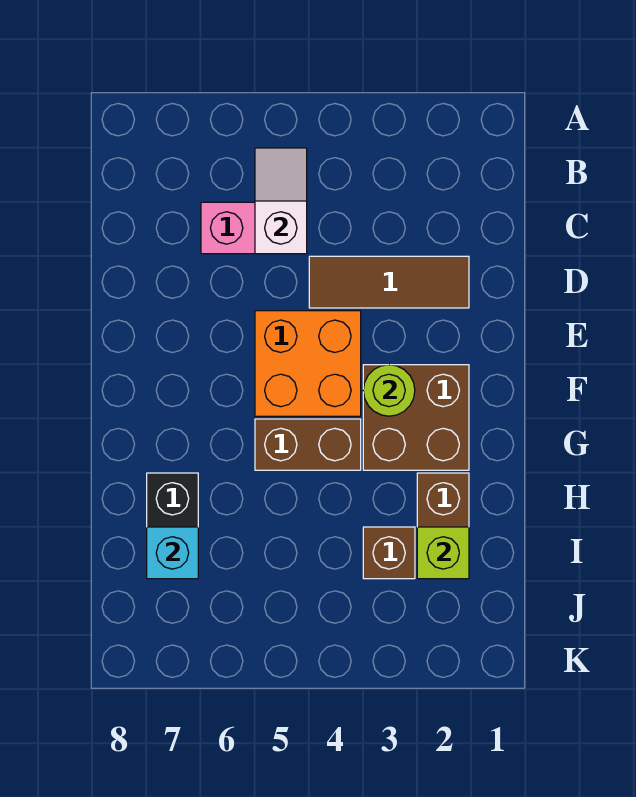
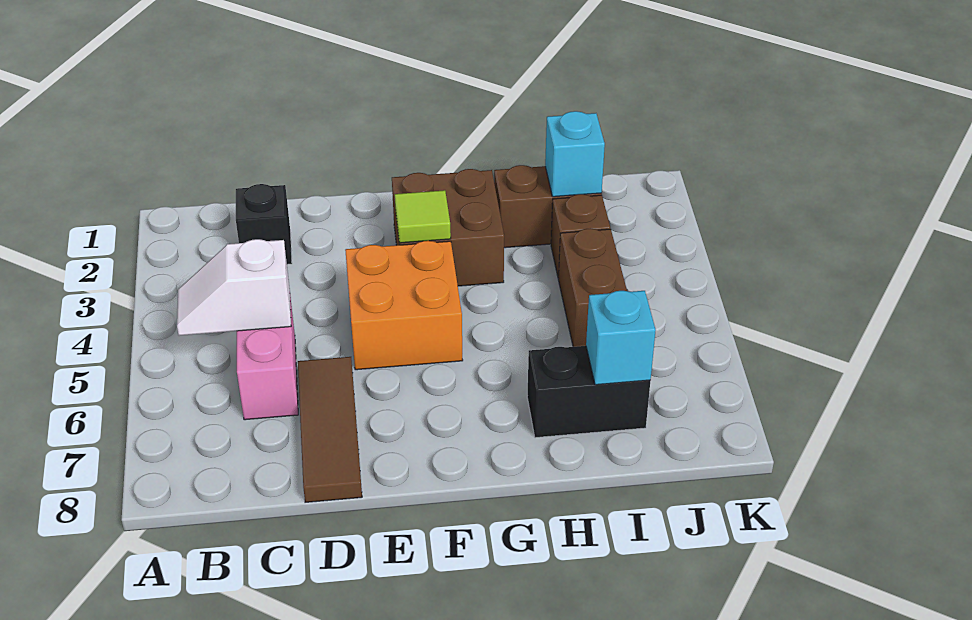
none -> black 1x1 brick [236,184,292,264]
brown 1x3 tile [309,256,469,308] -> brown 1x3 tile moved to [298,357,362,502]
lime 1x1 round brick [363,365,415,416] -> lime 1x1 tile [395,190,451,243]
brown 1x2 brick [255,419,361,470] -> brown 1x2 brick moved to [558,228,627,347]
lime 1x1 brick [417,527,469,579] -> cyan 1x1 brick [545,111,605,197]

